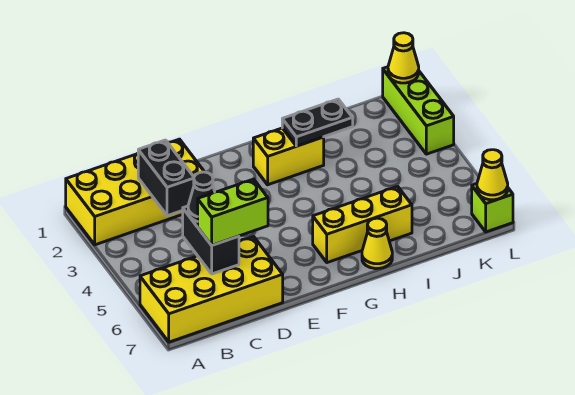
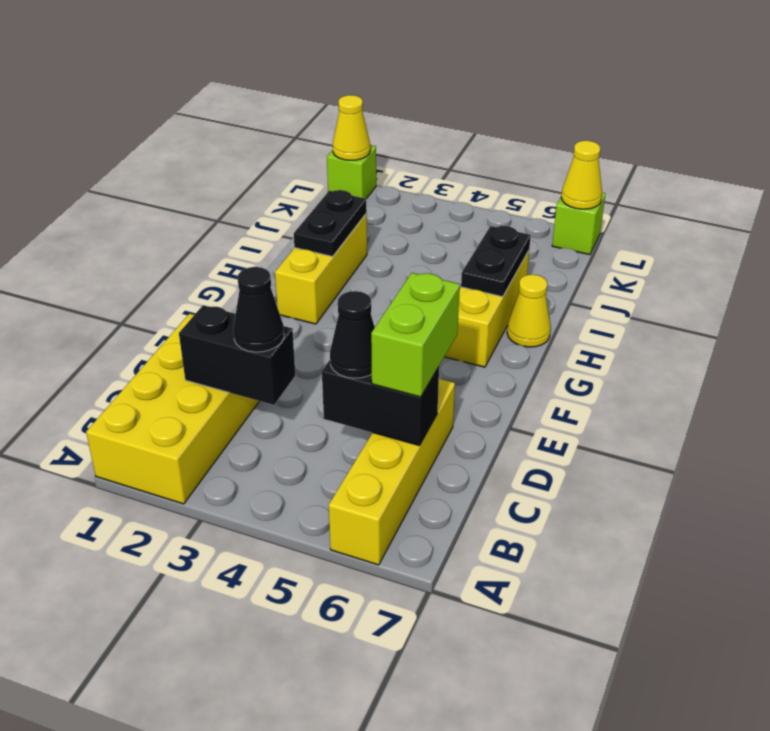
yellow 2x4 brick [140,237,283,342] -> yellow 1x4 brick [329,379,455,565]
none -> black 1x1 cone [233,267,284,352]
yellow 1x2 brick [253,128,324,185] -> yellow 1x3 brick [275,214,367,324]
none -> black 1x2 plate [461,226,531,297]
lime 1x3 brick [383,67,454,154] -> lime 1x1 brick [327,145,376,199]

